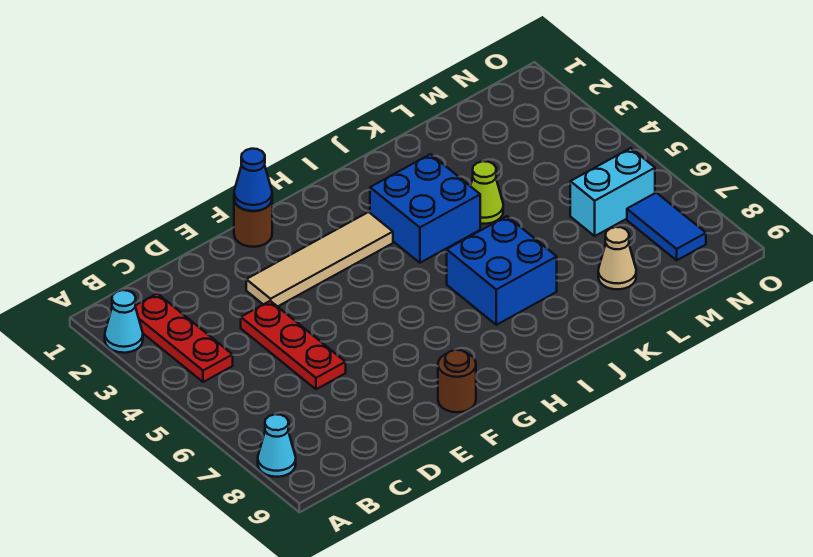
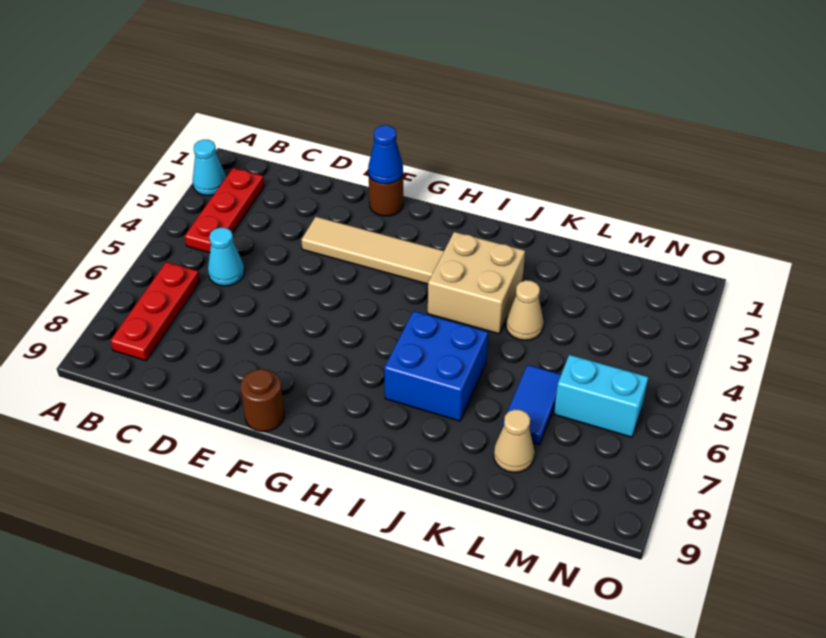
cyan 1x1 cone [258,414,296,477] -> cyan 1x1 cone moved to [208,227,244,286]
red 1x3 plate [241,301,346,389] -> red 1x3 plate moved to [111,262,200,361]
blue 2x2 brick [370,154,480,263] -> tan 2x2 brick [428,232,525,334]
lime 1x1 cone [470,161,503,224] -> tan 1x1 cone [506,280,544,340]
blue 1x2 tile [627,193,706,260] -> blue 1x2 tile moved to [502,365,561,445]

